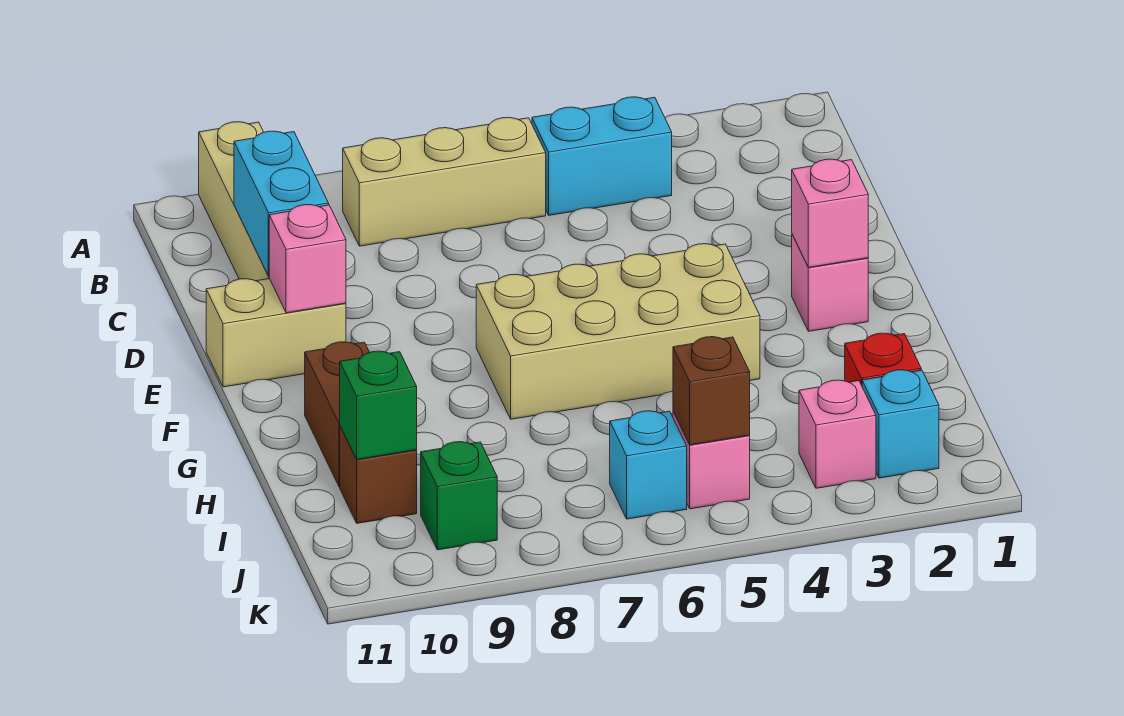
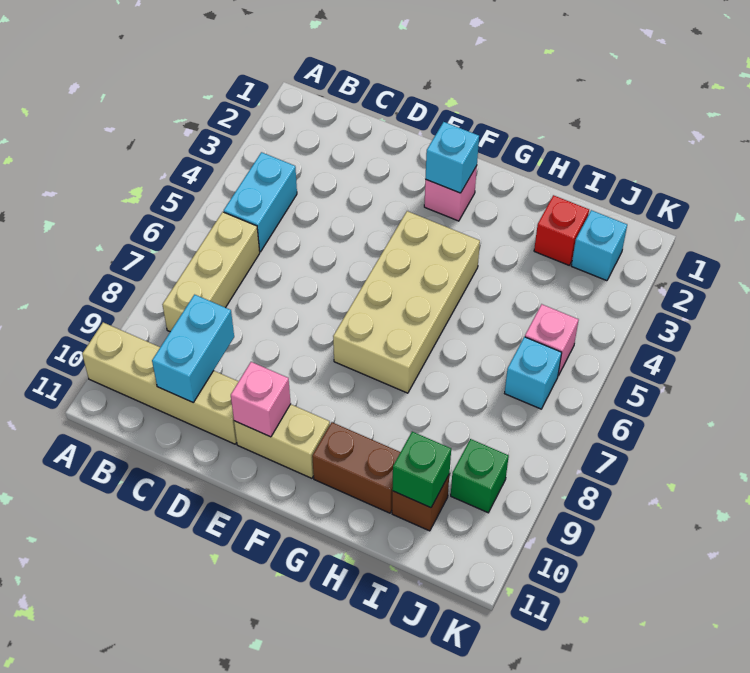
cyan 1x2 brick [234,131,329,276] -> cyan 1x2 brick turned to [152,295,234,403]
tan 1x2 brick [206,279,346,387] -> tan 1x2 brick turned to [234,404,330,478]
pink 1x1 brick [792,159,868,267] -> cyan 1x1 brick [425,122,479,193]
pink 1x1 brick [799,380,876,488] -> none
brown 1x1 brick [673,337,750,445] -> none

